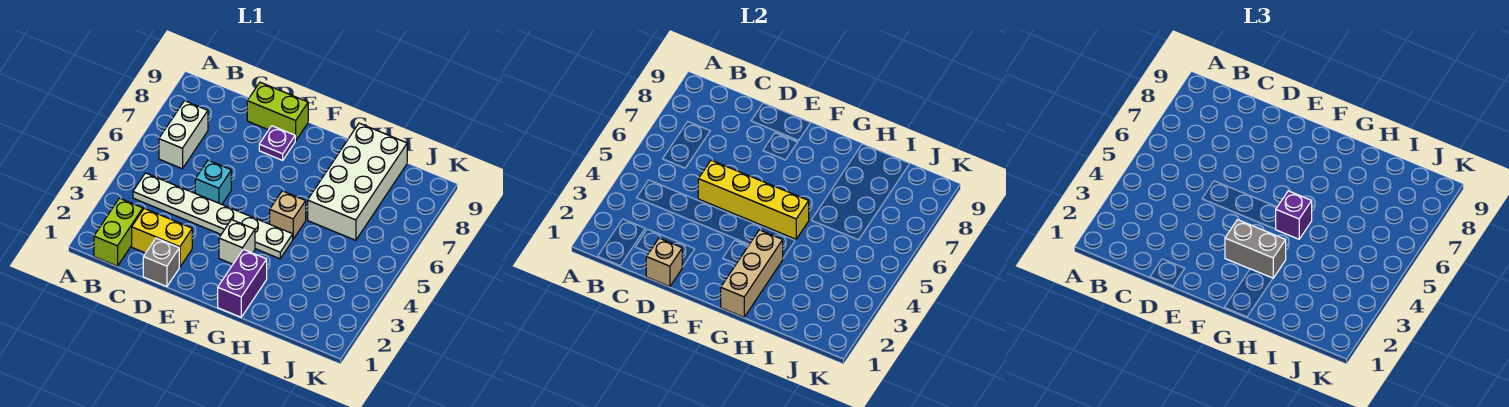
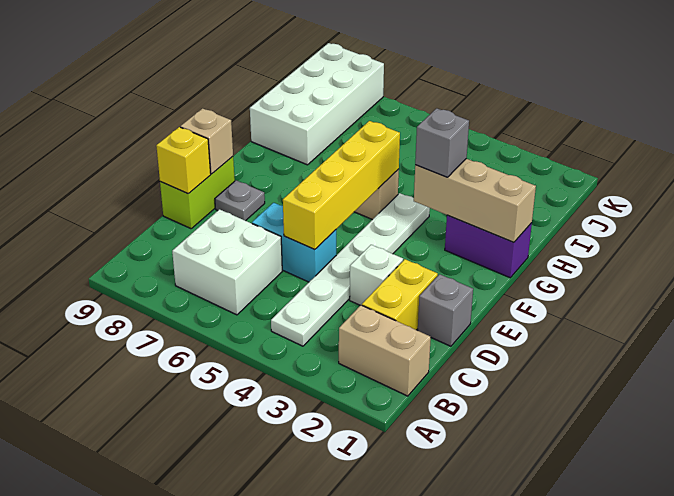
lime 1x2 brick [94,198,143,266] -> tan 1x2 brick [339,305,431,396]
white 1x2 brick [159,101,208,169] -> white 2x2 brick [172,209,282,315]
tan 1x1 brick [646,238,682,287] -> tan 1x1 brick moved to [180,108,233,174]
cyan 1x1 brick [195,160,231,204] -> cyan 1x2 brick [252,203,336,282]
none -> yellow 1x1 brick [156,127,211,194]
purple 1x1 plate [259,126,295,160] -> grey 1x1 plate [215,180,265,221]
white 1x1 brick [219,220,255,264] -> white 1x1 brick moved to [350,245,403,305]
grey 1x2 brick [1225,220,1286,278] -> grey 1x1 brick [415,108,469,177]
purple 1x1 brick [1276,191,1312,239] -> none
white 2x4 brick [308,123,407,240] -> white 2x4 brick turned to [250,43,384,165]

